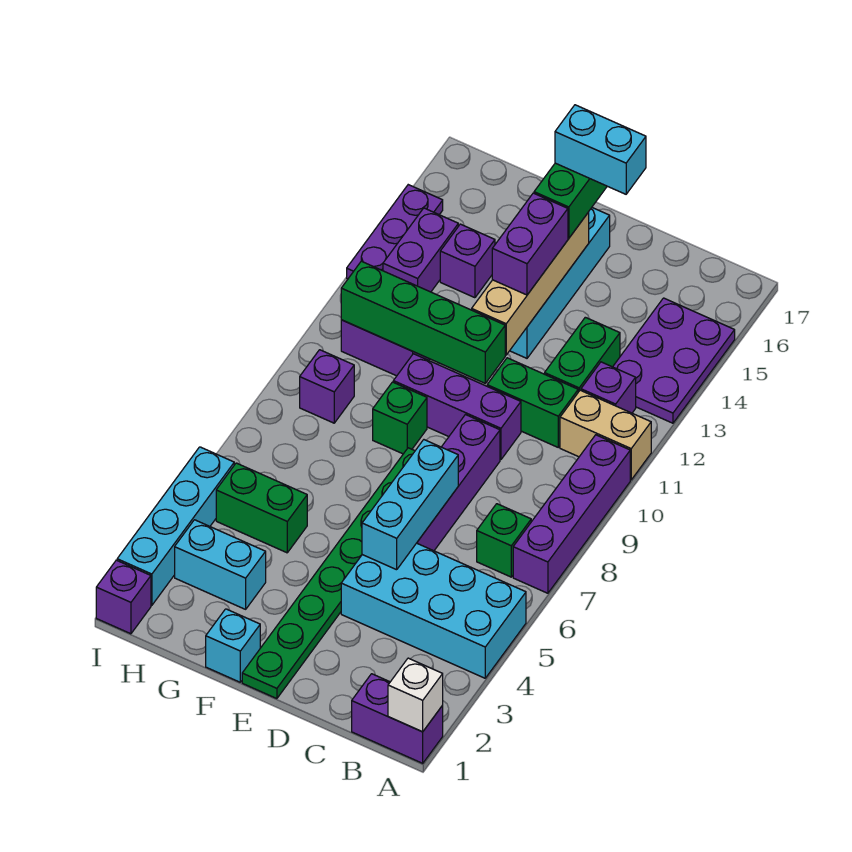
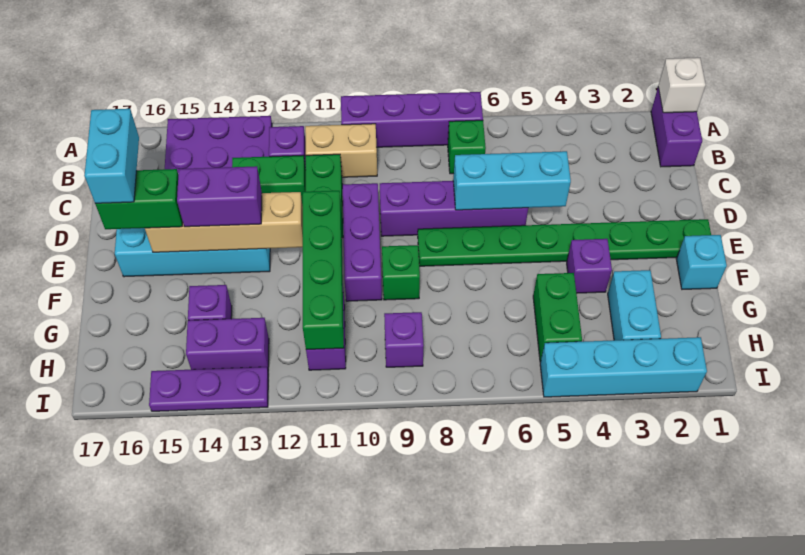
cyan 2x4 brick [341,543,526,678] -> none
tan 1x2 brick [560,390,651,480] -> tan 1x2 brick turned to [305,124,377,177]
purple 1x1 brick [96,560,151,634] -> purple 1x1 brick moved to [567,239,612,293]

